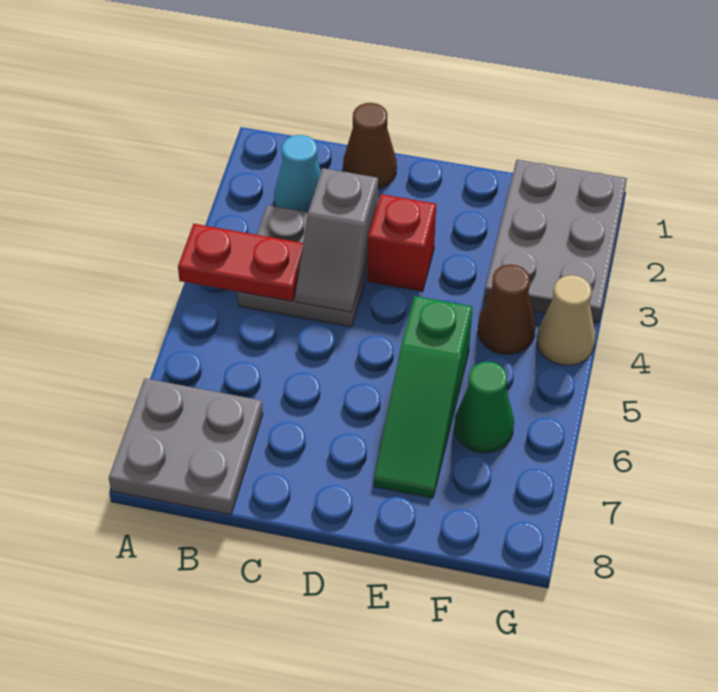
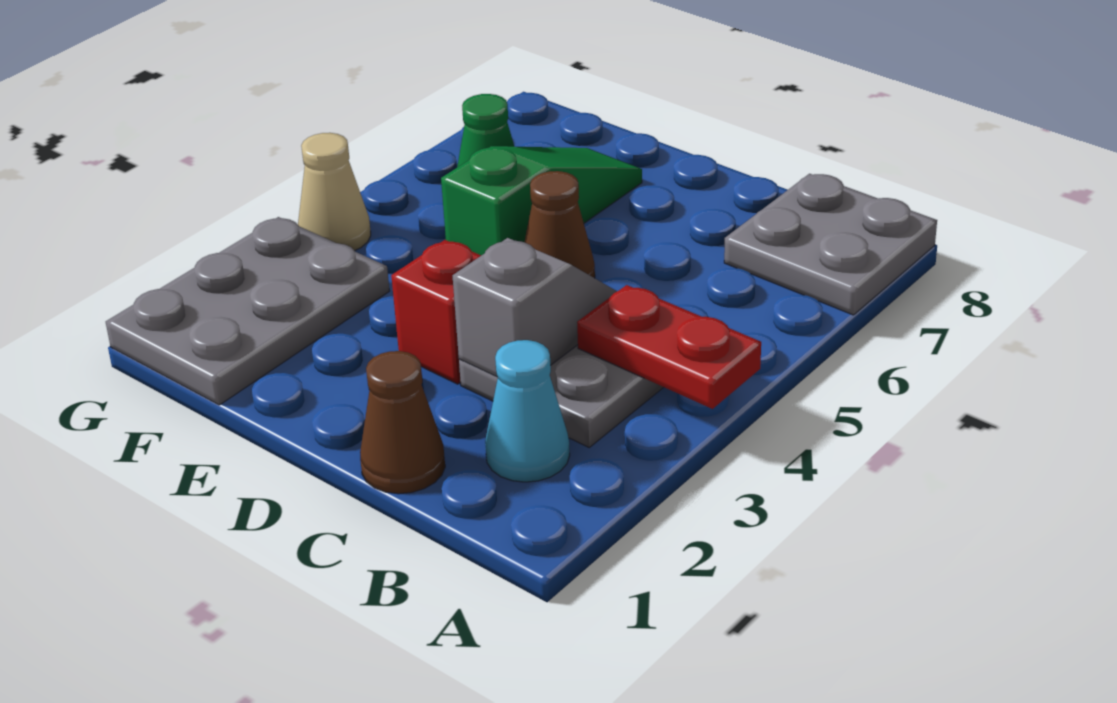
brown 1x1 cone [478,264,535,354] -> brown 1x1 cone moved to [525,171,595,278]

